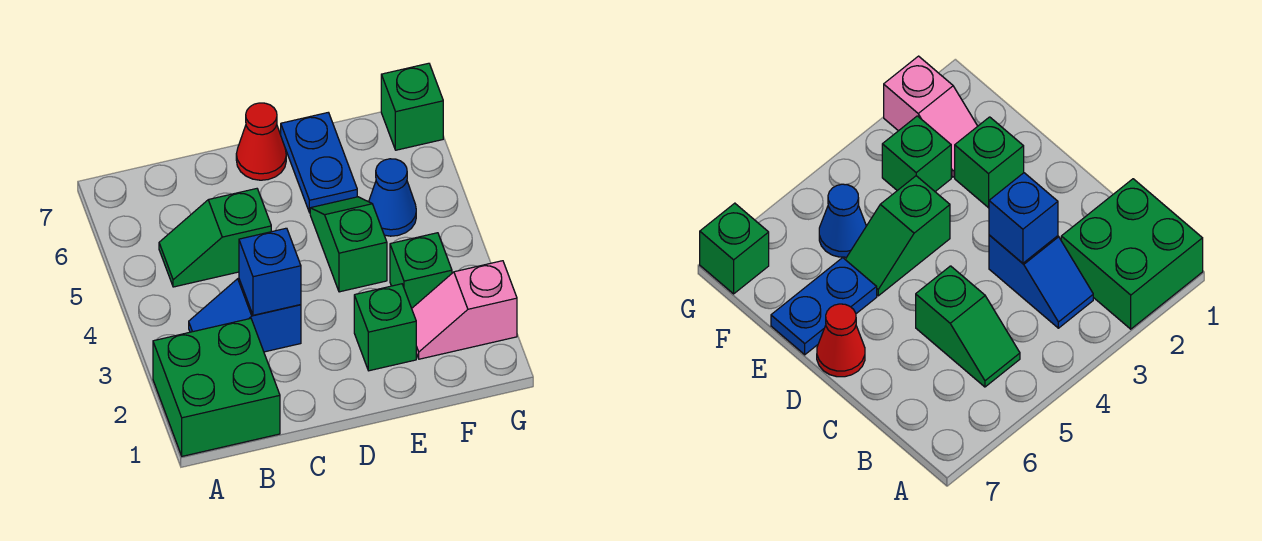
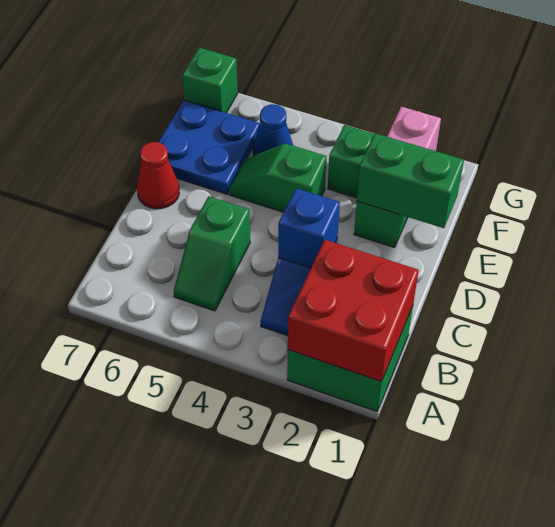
none -> red 2x2 brick [288,240,419,382]
none -> green 1x2 brick [357,133,464,228]
blue 1x2 plate [281,112,357,213] -> blue 2x2 plate [159,100,260,194]

